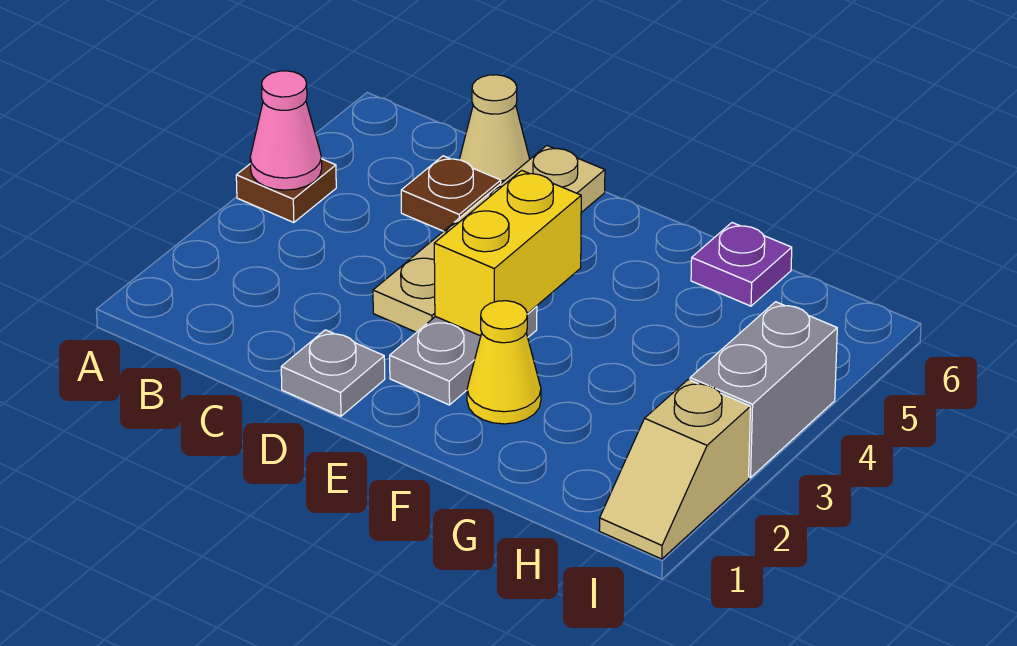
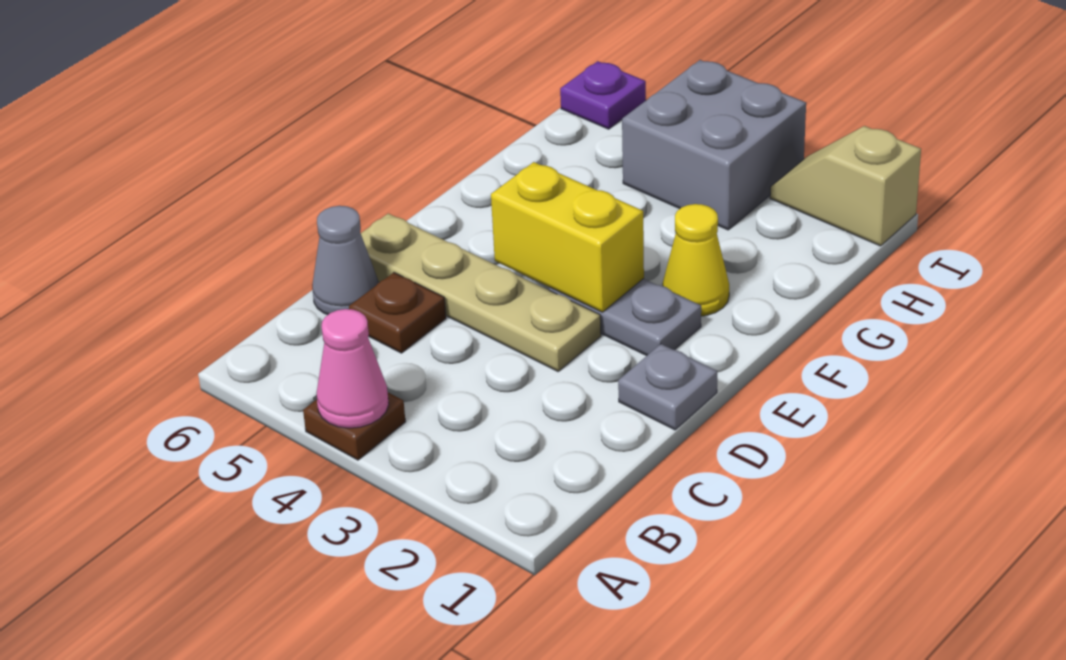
tan 1x1 cone [459,75,530,183] -> grey 1x1 cone [312,206,378,315]
purple 1x1 plate [691,223,792,306] -> purple 1x1 plate moved to [560,61,646,129]
tan 1x2 slope [599,380,750,559] -> tan 1x2 slope turned to [770,126,921,246]
grey 1x2 brick [690,302,837,478] -> grey 2x2 brick [622,60,806,230]

